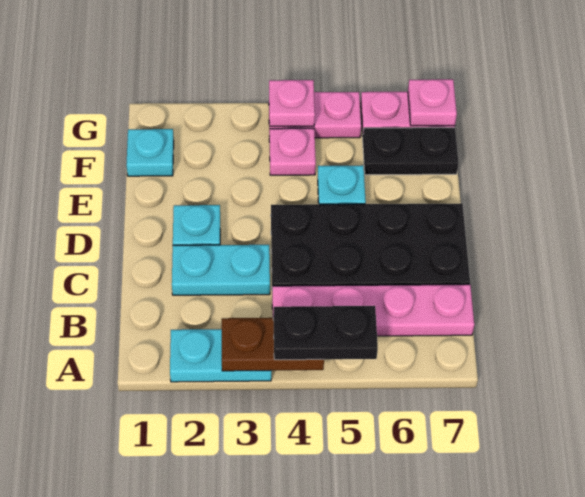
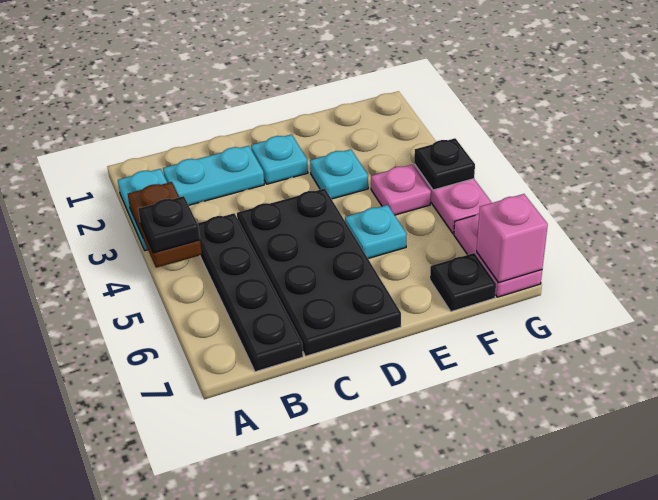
black 1x2 plate [273,306,378,360] -> black 1x1 plate [138,196,200,253]
pink 1x4 plate [272,284,474,336] -> black 1x4 plate [198,213,303,372]
cyan 1x2 plate [172,245,270,295] -> cyan 1x2 plate turned to [163,146,264,205]
cyan 1x1 plate [126,129,174,176] -> cyan 1x1 plate moved to [310,149,368,199]
black 1x2 plate [363,128,459,175] -> black 1x1 plate [430,253,496,312]
pink 1x1 plate [269,80,315,126] -> black 1x1 plate [414,138,475,190]
pink 1x1 plate [408,79,457,126] -> pink 1x1 brick [477,194,548,282]

